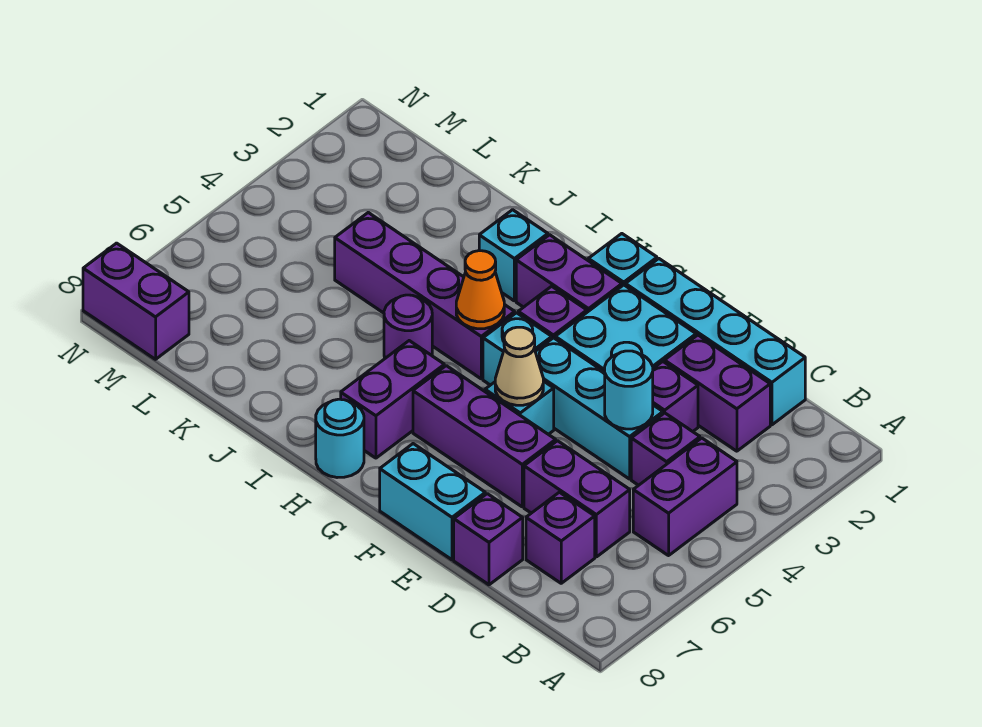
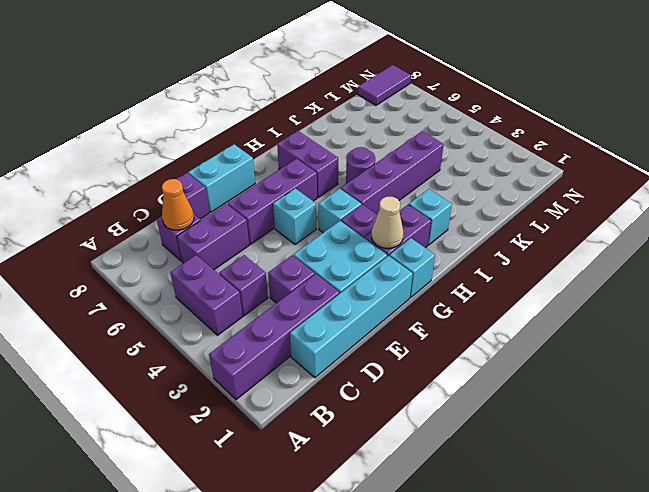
purple 1x2 brick [665,335,770,451] -> purple 1x4 brick [209,274,339,400]
cyan 1x3 brick [535,338,663,479] -> none
cyan 1x1 round brick [605,351,653,429] -> none
tan 1x1 cone [495,327,543,405] -> tan 1x1 cone moved to [372,197,404,248]
orange 1x1 cone [456,251,504,329] -> orange 1x1 cone moved to [162,179,194,230]
cyan 1x1 round brick [316,399,364,478] -> none
purple 1x2 brick [83,243,189,359] -> purple 1x2 tile [358,65,411,105]

